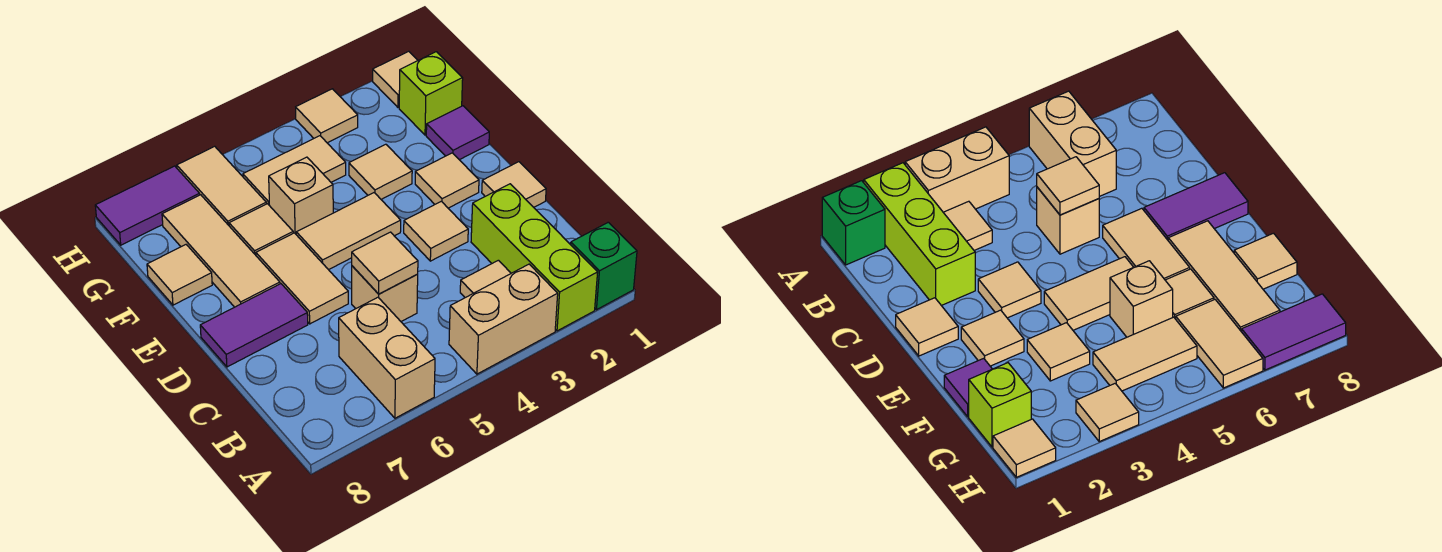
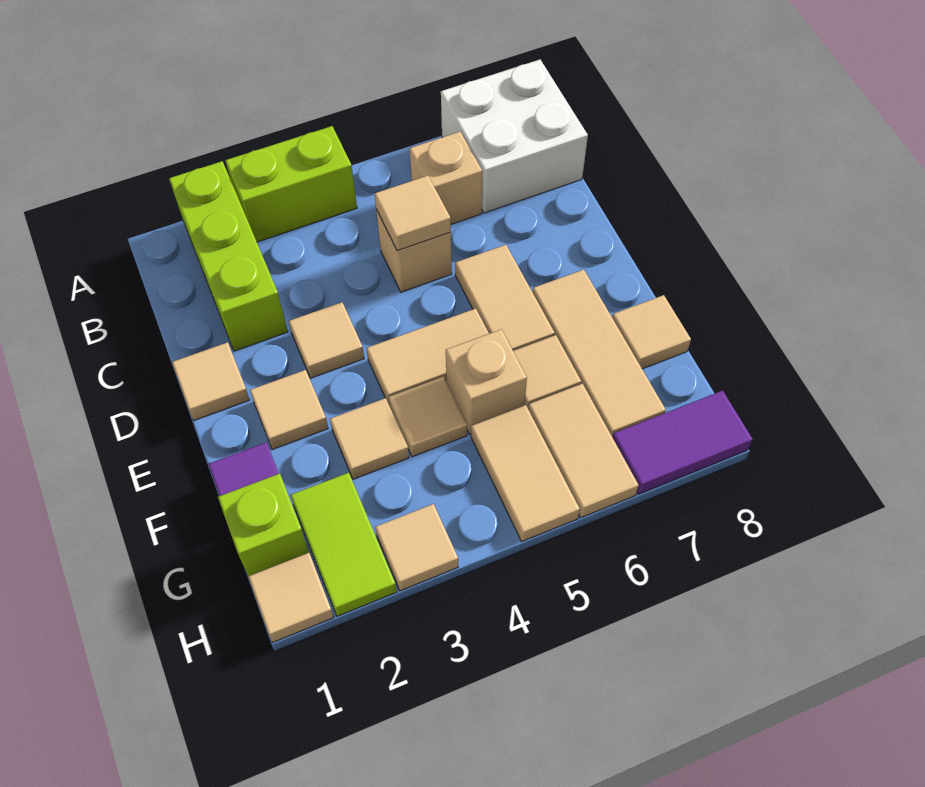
green 1x1 brick [571,222,637,310] -> none
tan 1x2 brick [449,264,558,374] -> lime 1x2 brick [225,126,357,242]
tan 1x2 brick [339,297,435,418] -> tan 1x1 brick [410,132,482,224]
none -> white 2x2 brick [441,60,588,213]
tan 1x1 tile [460,260,511,298] -> tan 1x1 tile moved to [389,377,467,457]
purple 1x2 tile [200,284,308,367] -> none
none -> lime 1x2 tile [291,473,397,616]
tan 1x2 tile [243,136,346,205] -> tan 1x2 tile turned to [471,405,580,541]

